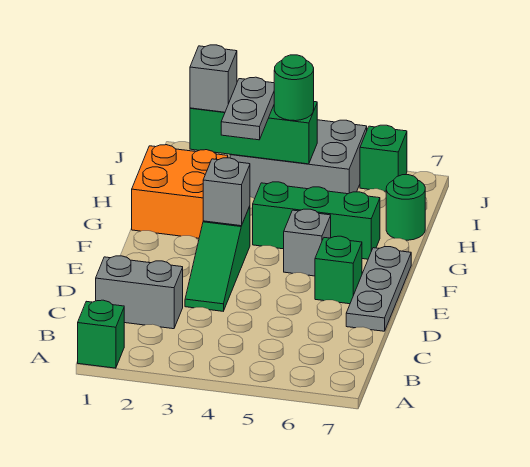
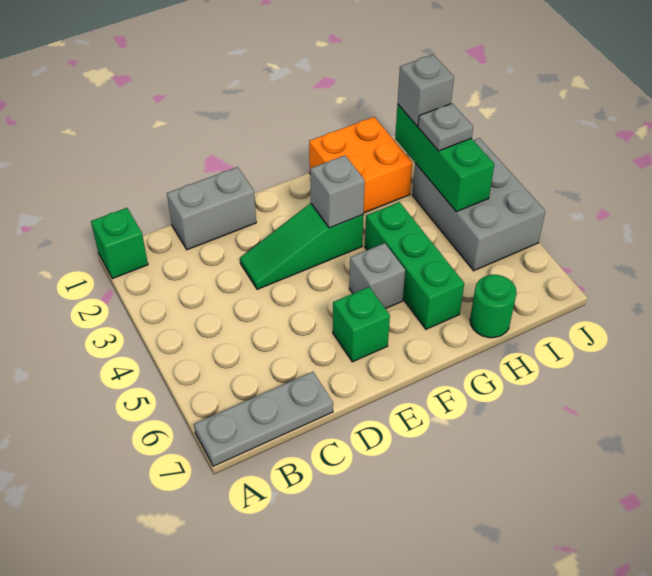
grey 1x2 brick [96,256,183,329] -> grey 1x2 brick turned to [167,167,256,250]
grey 1x3 plate [346,247,411,331] -> grey 1x3 plate moved to [194,372,333,466]
grey 1x2 plate [221,77,274,140] -> grey 1x1 plate [418,103,473,151]
green 1x1 round brick [274,55,314,121] -> none
green 1x1 brick [360,125,407,191] -> none

